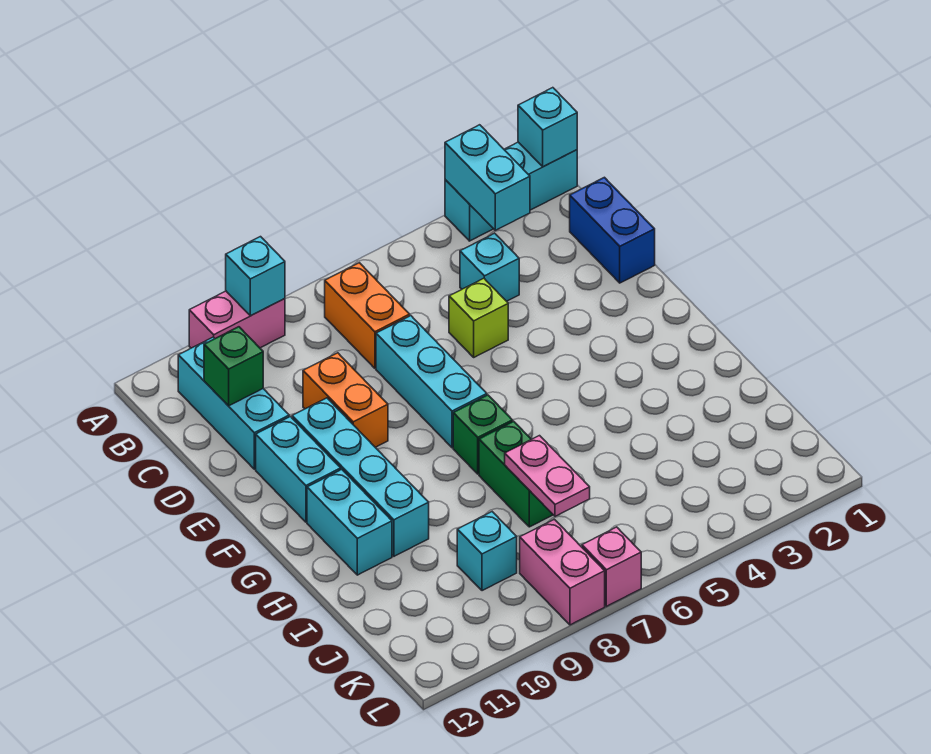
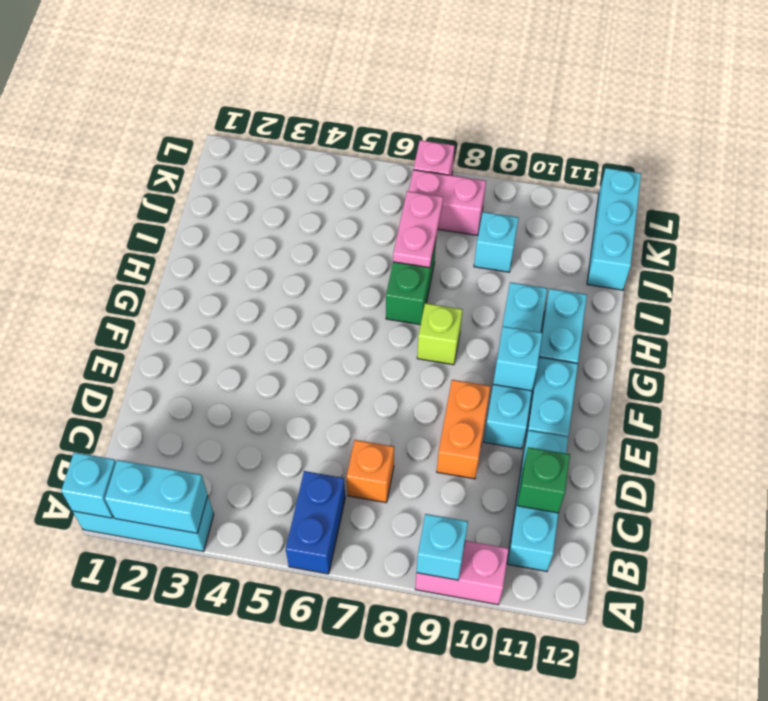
cyan 1x2 brick [445,125,530,230] -> cyan 1x2 brick turned to [105,460,208,533]
orange 1x2 brick [325,263,410,368] -> orange 1x1 brick [347,440,394,503]
blue 1x2 brick [570,177,655,283] -> blue 1x2 brick moved to [286,471,345,574]
cyan 1x1 brick [460,233,519,301] -> cyan 1x1 brick moved to [493,326,542,391]
lime 1x1 brick [449,278,508,357] -> lime 1x1 brick moved to [417,303,462,365]
cyan 1x3 brick [376,316,487,448] -> cyan 1x3 brick moved to [587,168,641,290]
green 1x1 brick [453,395,513,474] -> none
pink 1x2 brick [520,519,605,625] -> pink 1x2 brick turned to [409,170,486,235]

